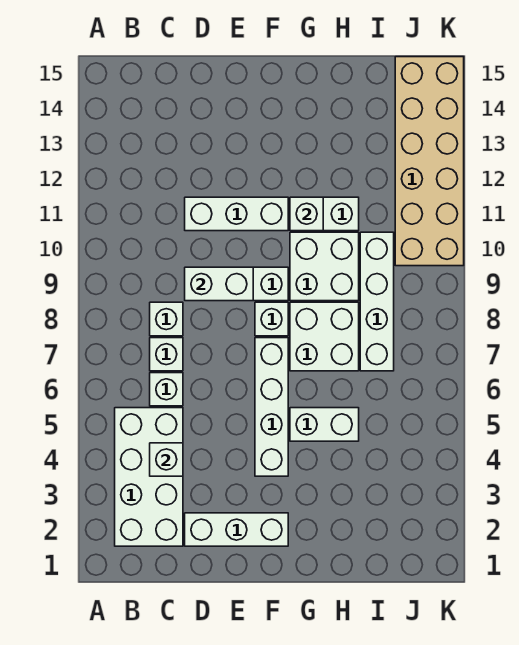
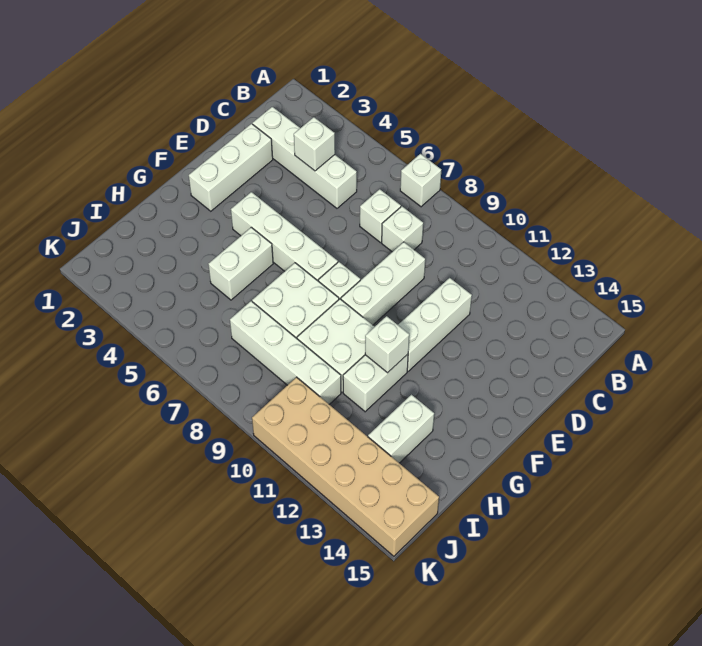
white 2x4 brick [115,408,183,546] -> white 1x4 brick [253,107,357,208]
white 1x1 brick [150,373,183,406] -> white 1x1 brick moved to [400,154,441,207]
white 1x2 brick [185,267,253,301] -> white 1x2 brick moved to [368,395,434,463]

